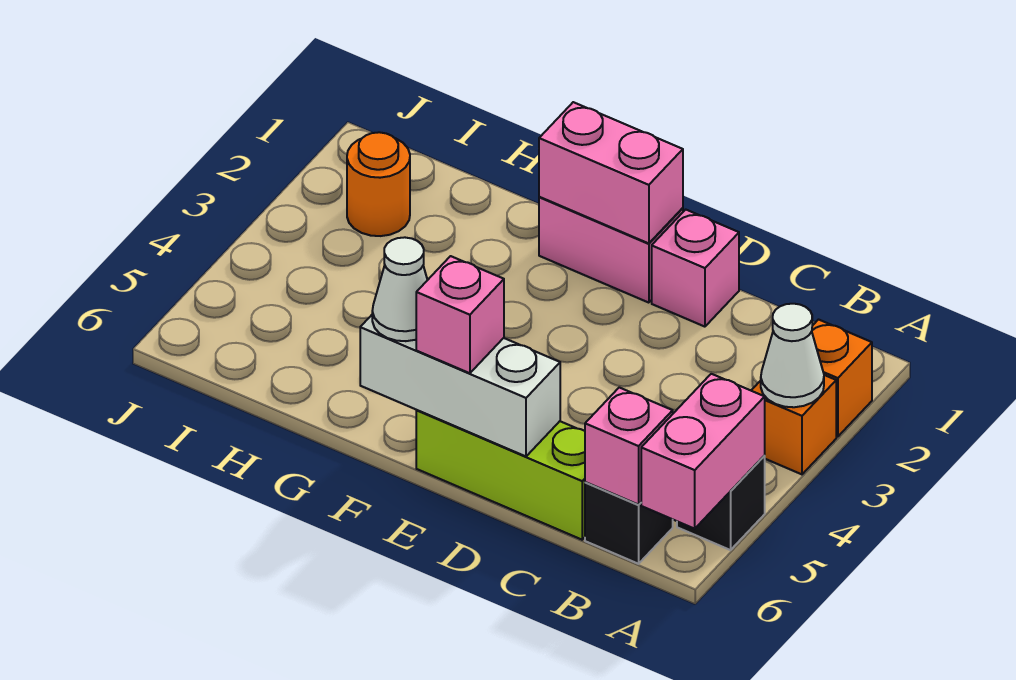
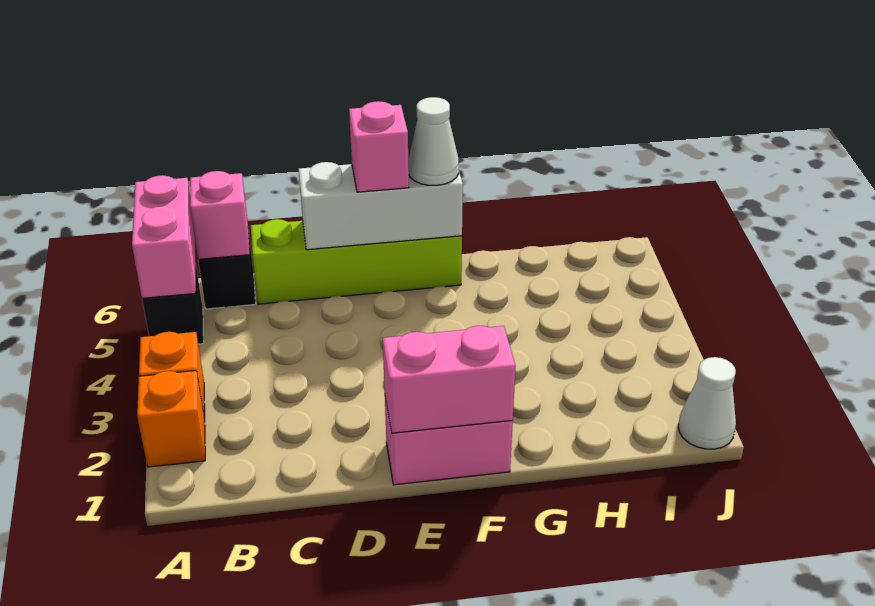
white 1x1 cone [761,304,824,407] -> white 1x1 cone moved to [678,357,736,449]
lime 1x3 brick [416,410,585,540] -> lime 1x4 brick [251,219,462,304]
pink 1x1 brick [652,210,739,327] -> none
orange 1x1 round brick [347,132,410,236] -> none

